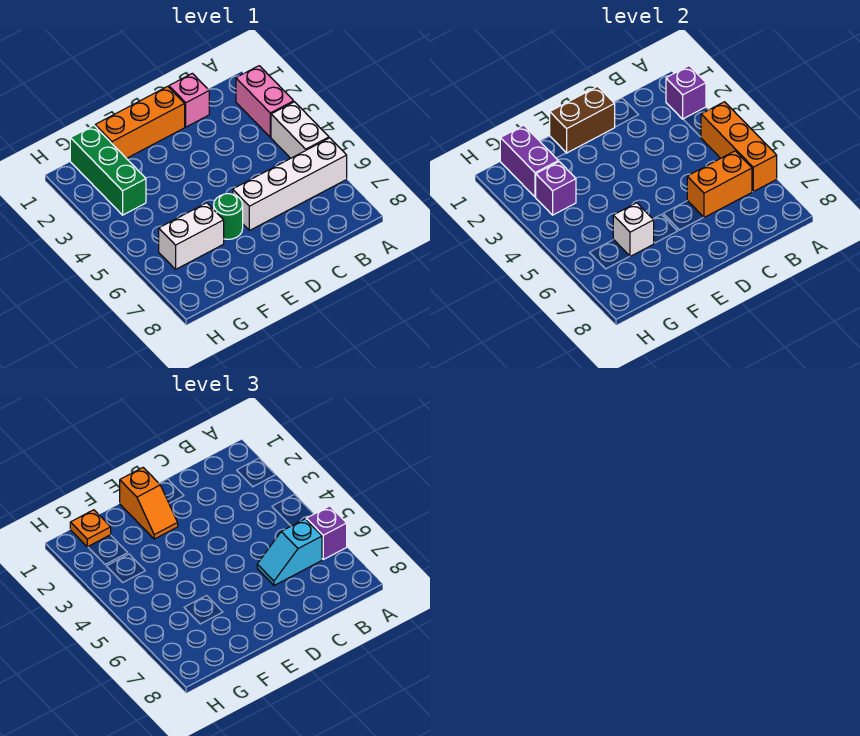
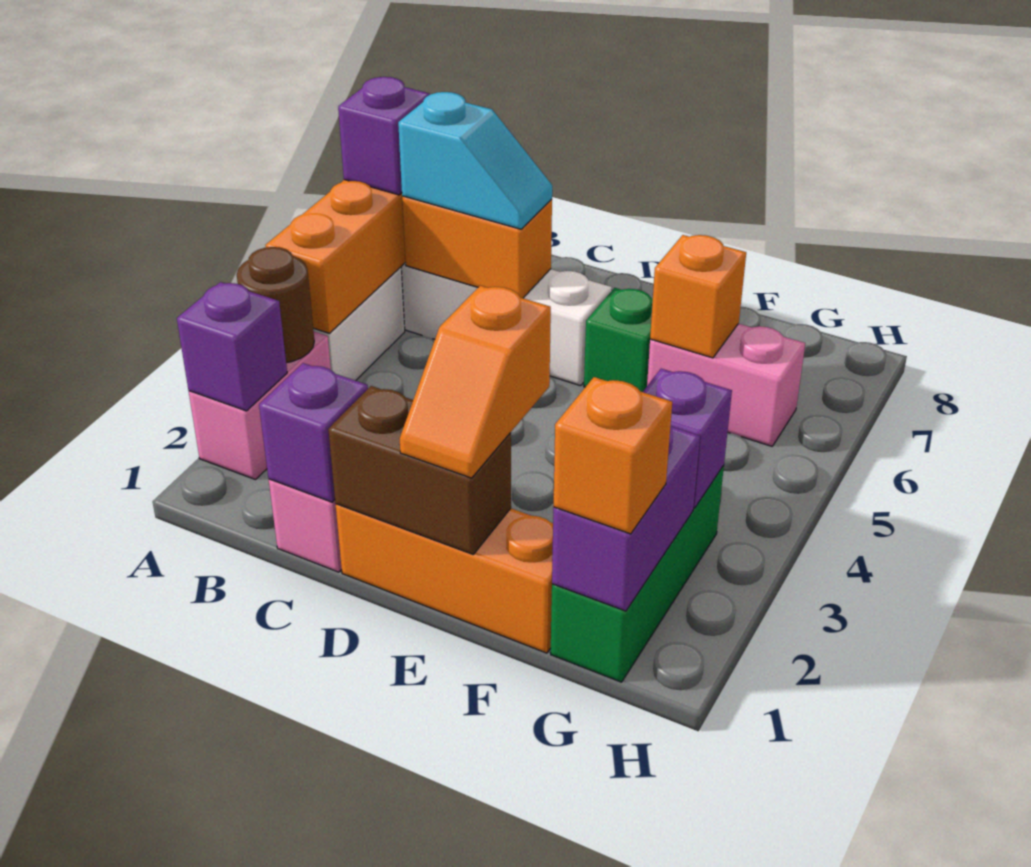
none -> brown 1x1 round brick [237,247,314,363]
none -> purple 1x1 brick [259,363,368,502]
orange 1x2 slope [120,468,178,539] -> orange 1x2 slope turned to [400,286,551,478]
green 1x1 round brick [214,194,243,239] -> green 1x1 brick [584,288,653,392]
white 1x2 brick [159,203,224,269] -> pink 1x2 brick [647,324,805,446]
white 1x1 brick [613,203,654,256] -> orange 1x1 brick [650,235,746,358]
orange 1x1 plate [70,510,111,547] -> orange 1x1 brick [553,377,672,534]

